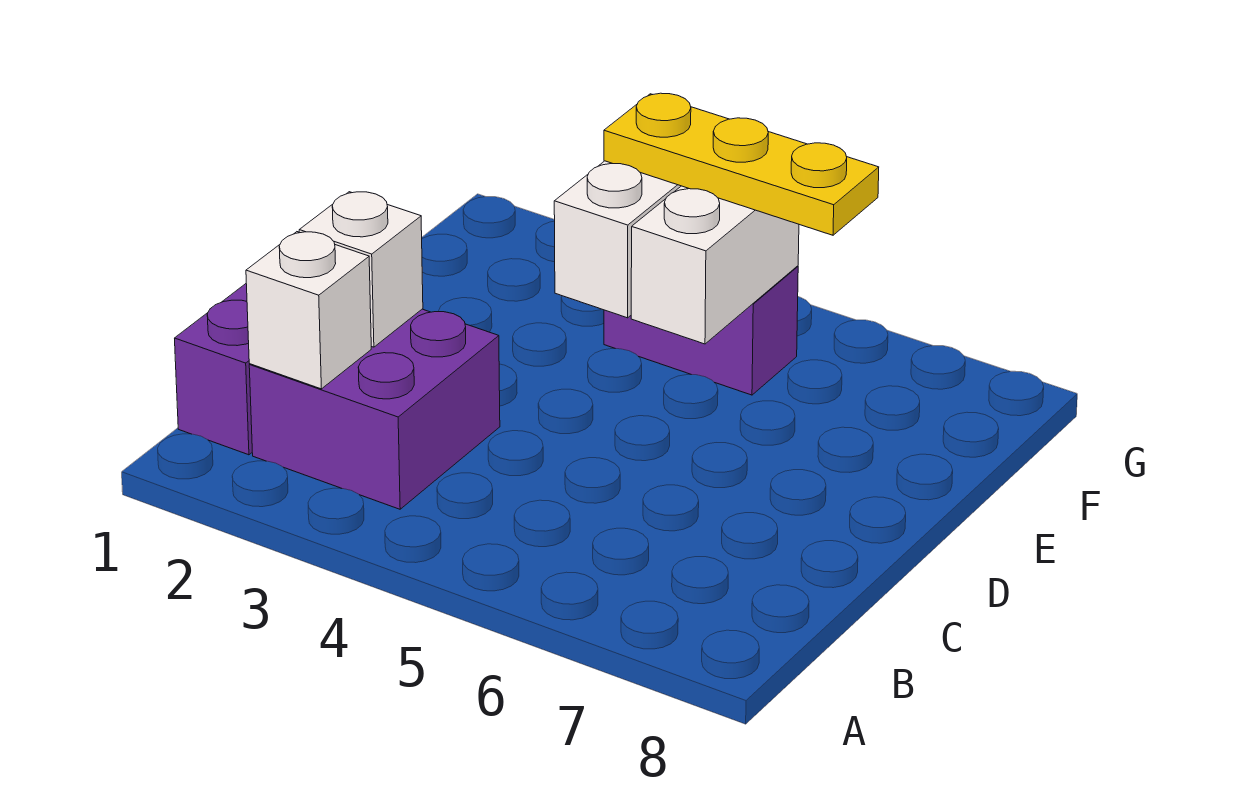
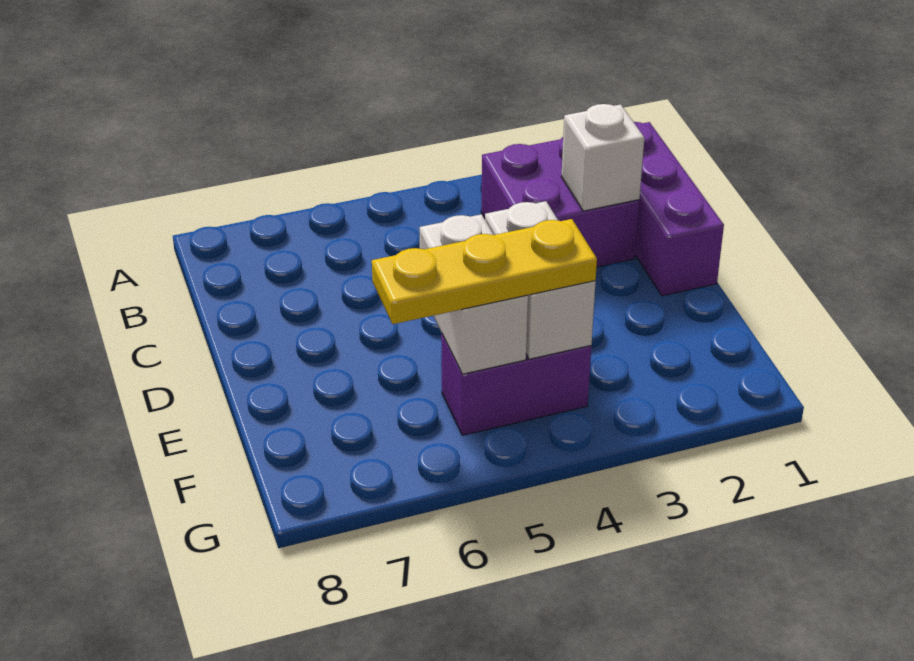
white 1x1 brick [246,232,371,389] -> none

